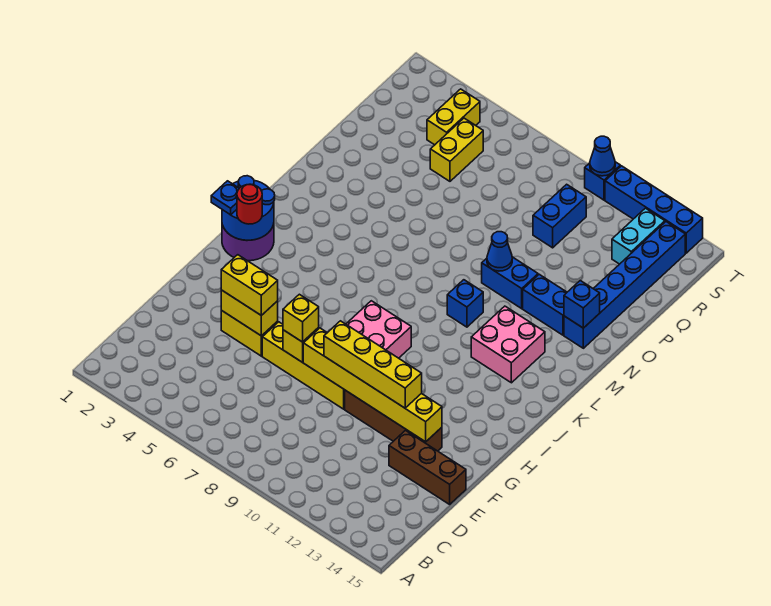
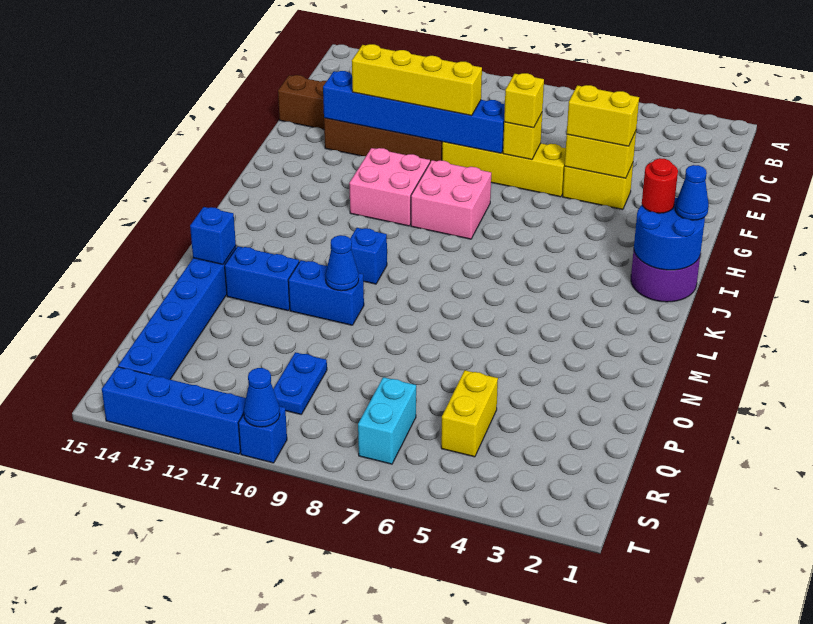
yellow 1x6 brick [303,328,442,442] -> blue 1x6 brick [323,71,505,153]
blue 1x1 plate [211,181,239,215] -> blue 1x1 cone [675,165,709,220]
pink 2x2 brick [471,306,545,383] -> pink 2x2 brick moved to [349,148,430,226]
blue 1x2 brick [533,184,586,248] -> blue 1x2 plate [273,352,327,414]
yellow 1x2 brick [427,89,480,145] -> none
cyan 1x2 brick [612,208,665,264] -> cyan 1x2 brick moved to [358,377,416,464]

